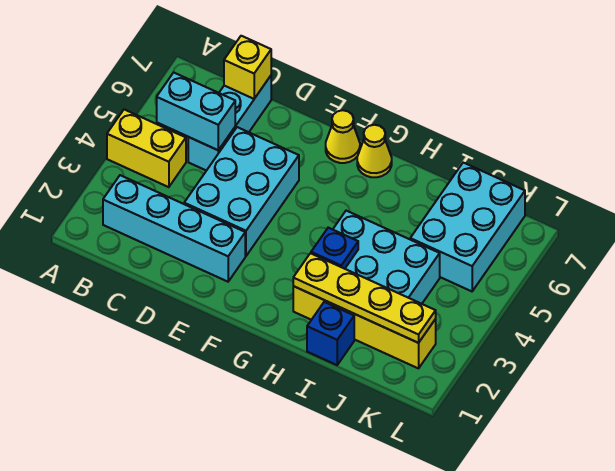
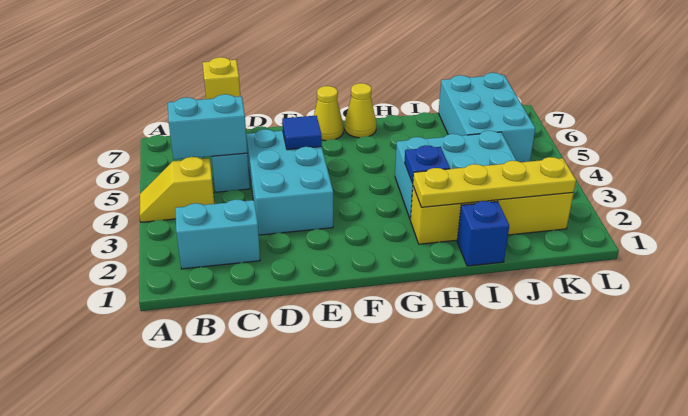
yellow 1x2 brick [107,110,186,187] -> yellow 1x2 slope [140,157,214,222]
cyan 1x4 brick [103,175,245,282] -> cyan 1x2 brick [175,199,260,269]
none -> blue 1x1 tile [282,116,322,150]

